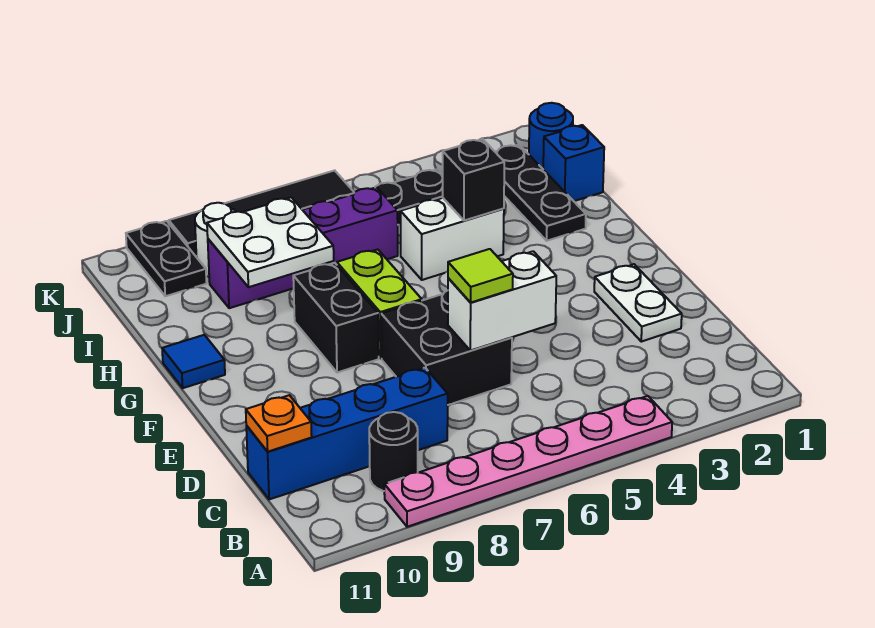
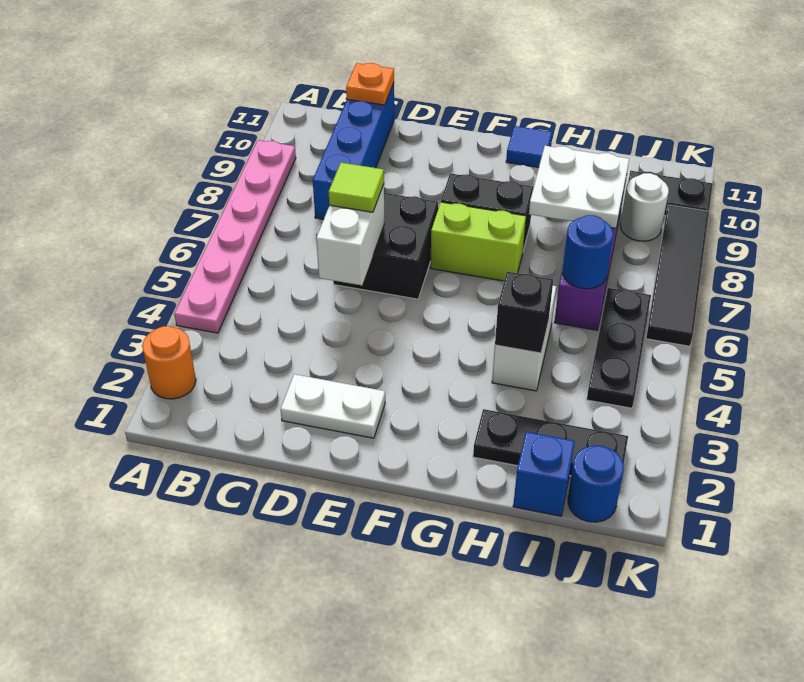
none -> orange 1x1 round brick [142,326,196,399]
black 1x1 round brick [369,412,418,491] -> none
none -> blue 1x1 round brick [563,215,613,289]

